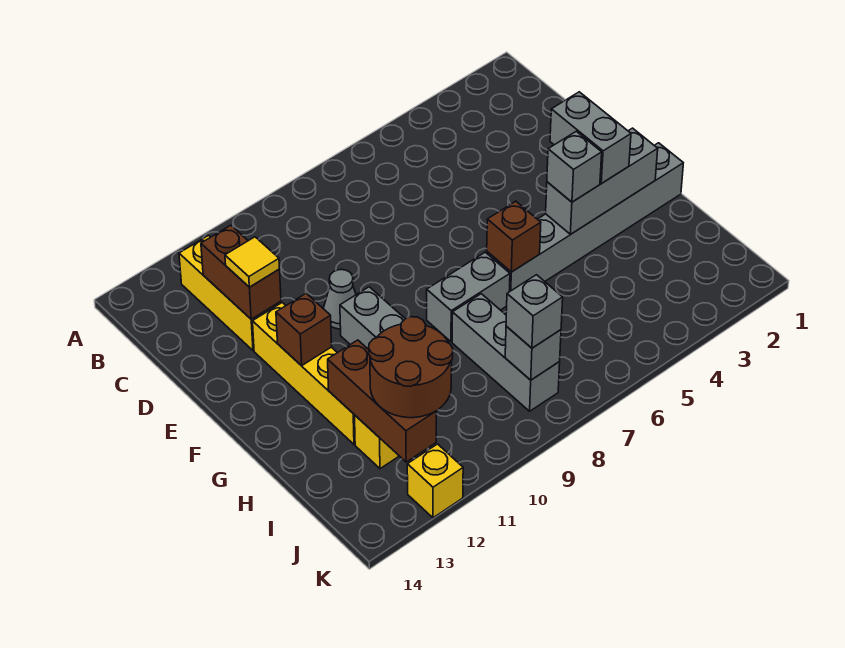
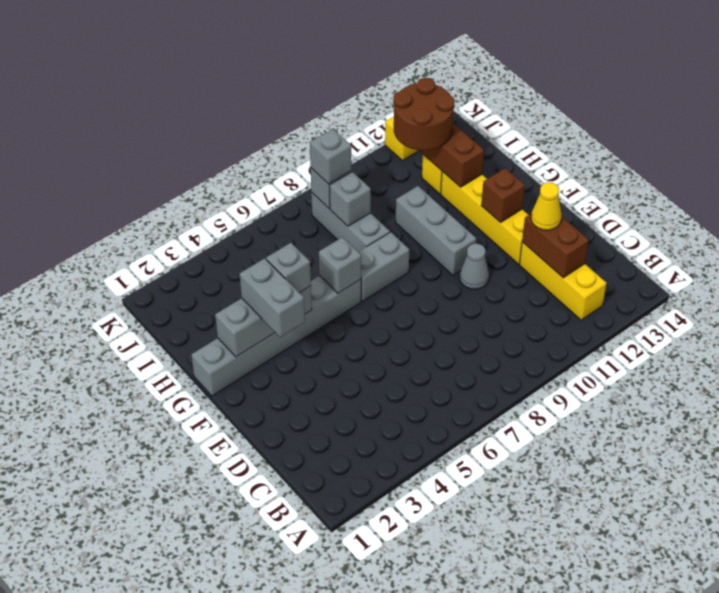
yellow 1x1 tile [225,237,280,287] -> yellow 1x1 cone [531,182,561,230]
brown 1x1 brick [487,201,541,272] -> grey 1x1 brick [319,237,361,293]
none -> grey 1x1 brick [329,172,371,226]

